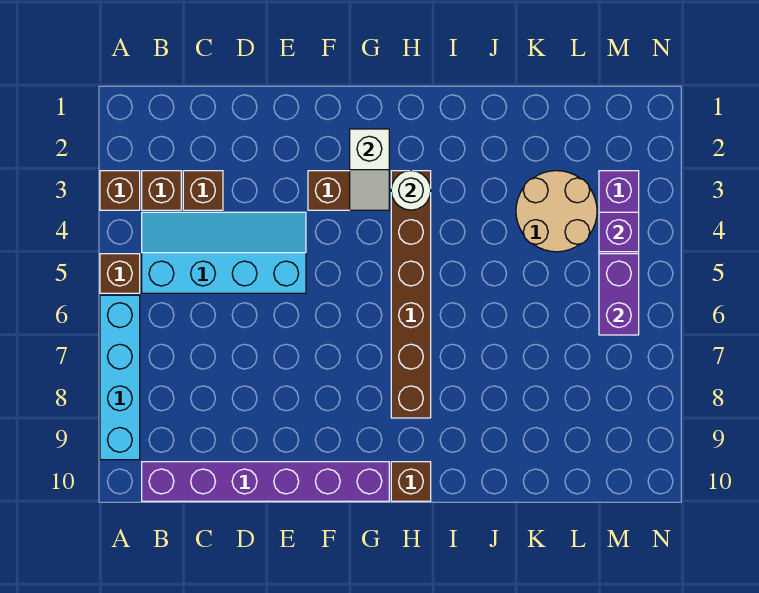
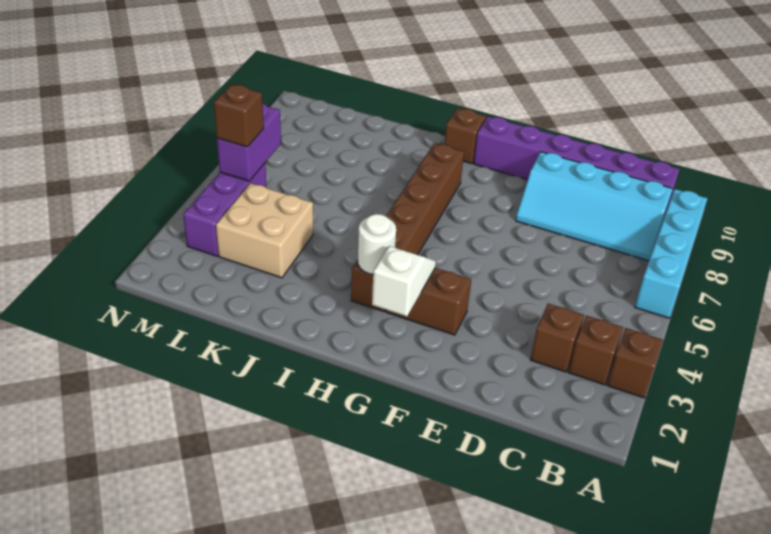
brown 1x1 brick [100,254,140,293] -> brown 1x1 brick moved to [214,84,264,147]
cyan 2x4 slope [142,212,306,293] -> cyan 2x4 slope moved to [516,152,673,261]
tan 2x2 round brick [516,171,597,252] -> tan 2x2 brick [216,183,313,278]
purple 1x1 brick [599,212,639,252] -> none

